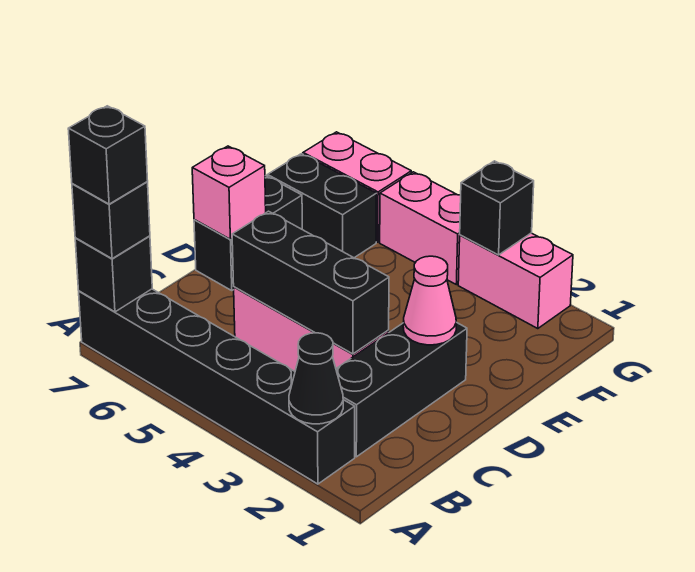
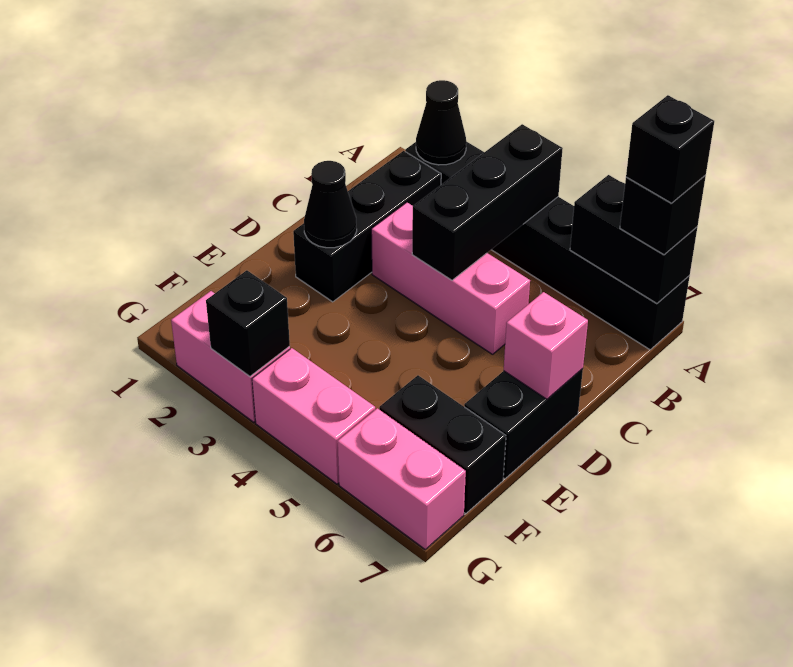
black 1x1 brick [75,236,152,312] -> black 1x2 brick [570,175,697,303]
black 1x3 brick [232,211,389,354] -> black 1x3 brick turned to [412,124,563,280]
pink 1x1 cone [403,256,456,345] -> black 1x1 cone [304,161,357,248]

